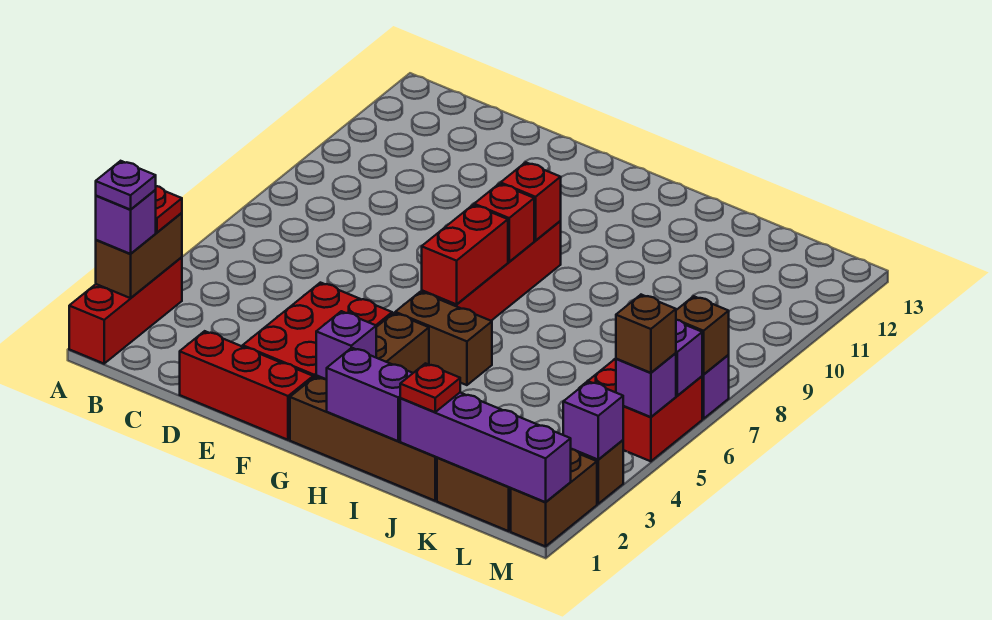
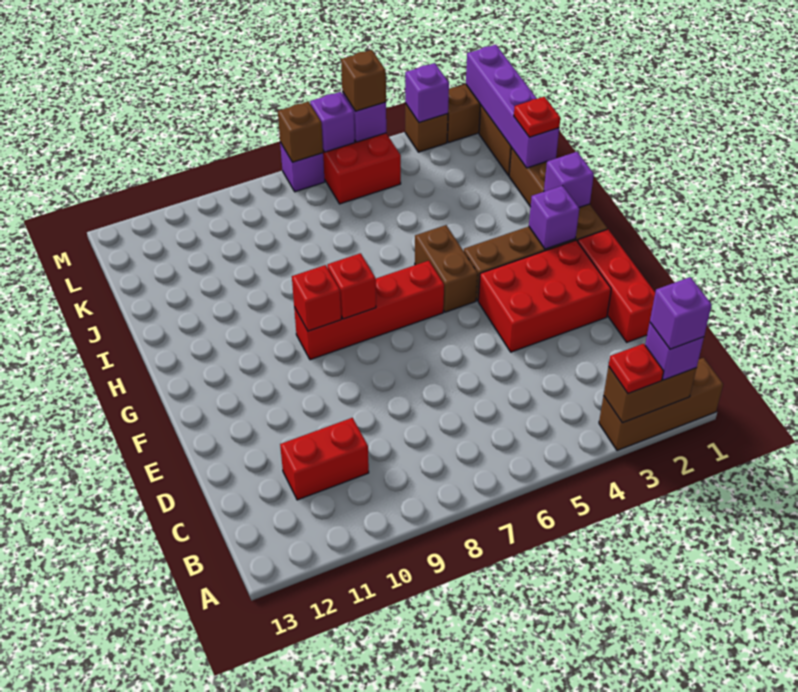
red 1x3 brick [69,257,182,364] -> brown 1x3 brick [599,358,723,451]
purple 1x1 plate [96,161,156,210] -> purple 1x1 brick [650,277,712,349]
red 1x2 brick [422,205,508,304] -> red 1x2 brick moved to [280,418,369,500]
purple 1x2 brick [326,348,413,441] -> purple 1x1 brick [544,152,594,207]

